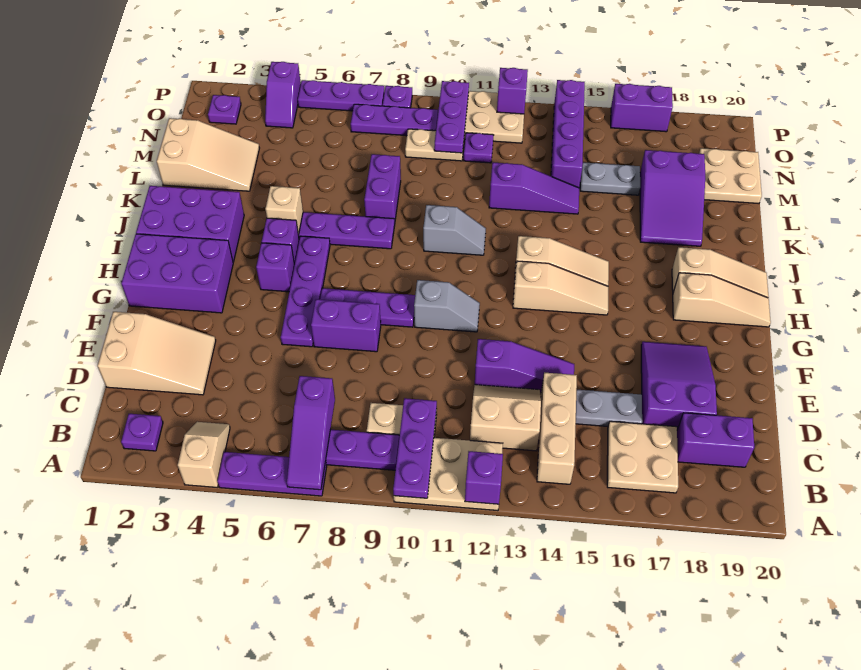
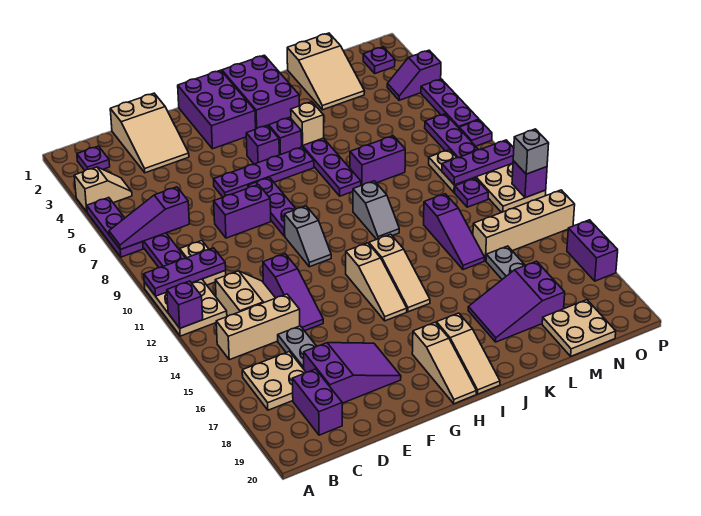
purple 1x2 brick [311,299,381,352] -> purple 1x2 brick turned to [214,185,271,238]
purple 1x4 brick [551,80,585,188] -> tan 1x4 brick [473,190,575,261]
none -> grey 1x1 brick [513,129,549,174]

